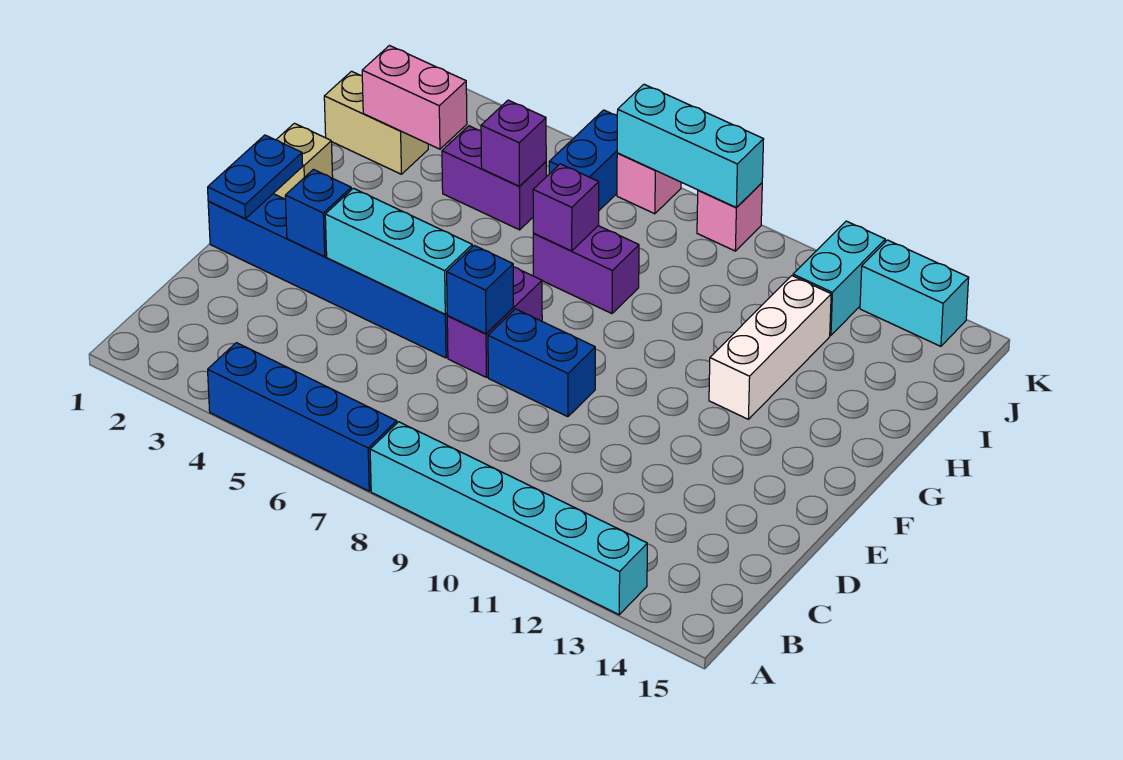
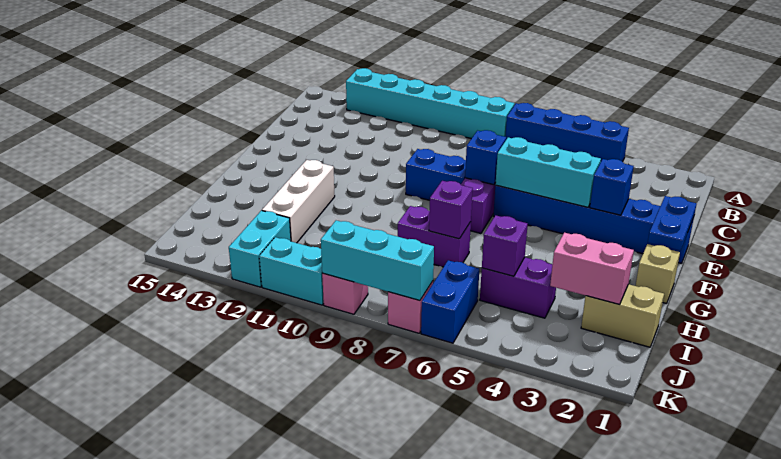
cyan 1x2 brick [860,240,969,346] -> cyan 1x2 brick moved to [259,237,324,305]

